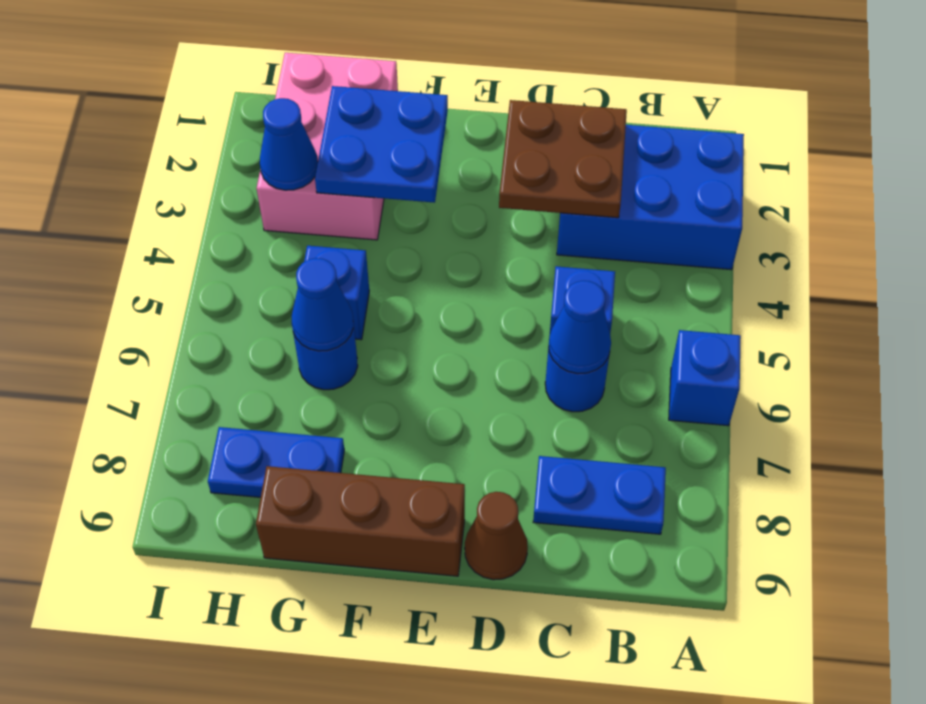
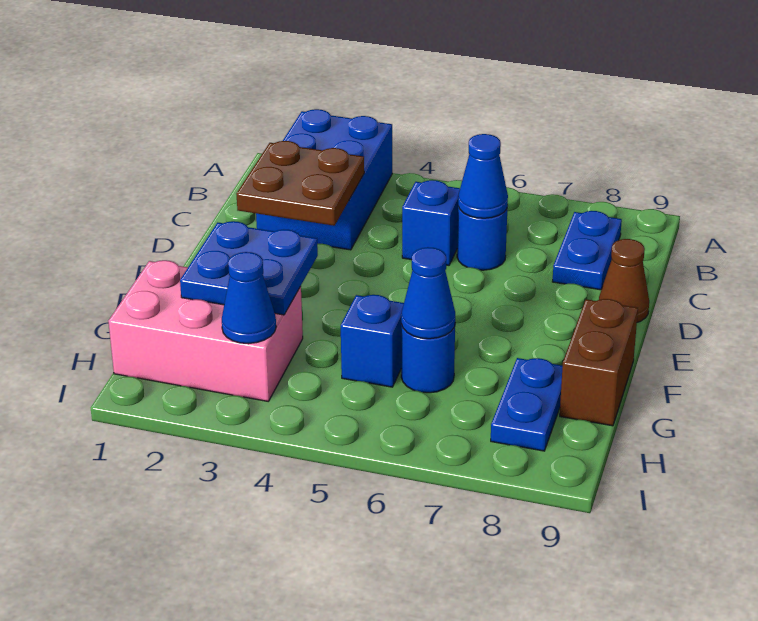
blue 1x1 brick [669,330,741,426] -> none
brown 1x3 brick [256,466,465,576] -> brown 1x2 brick [560,299,638,426]

